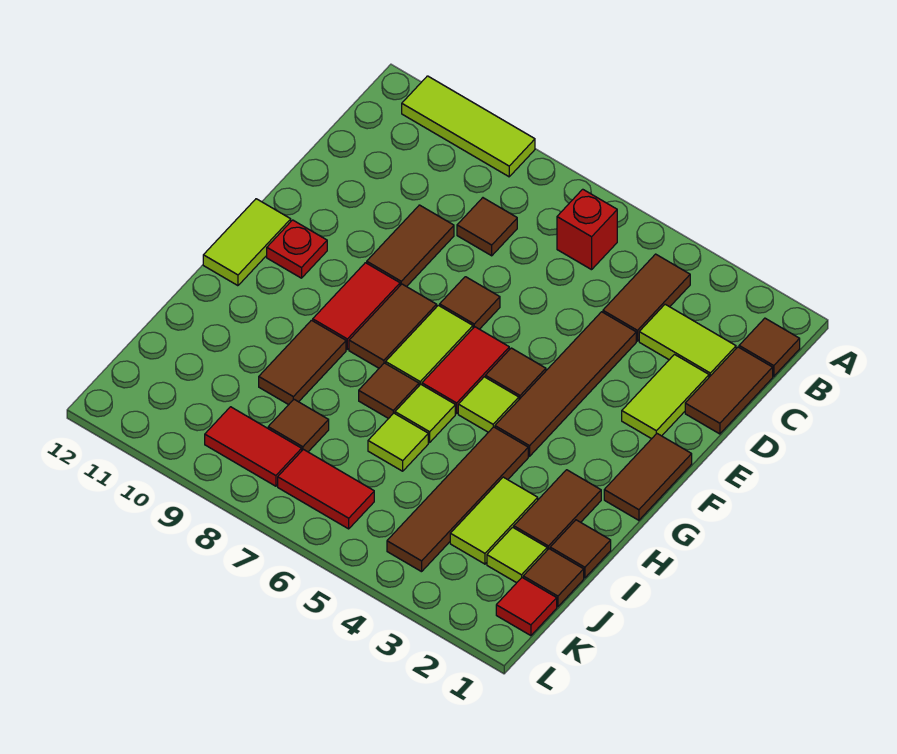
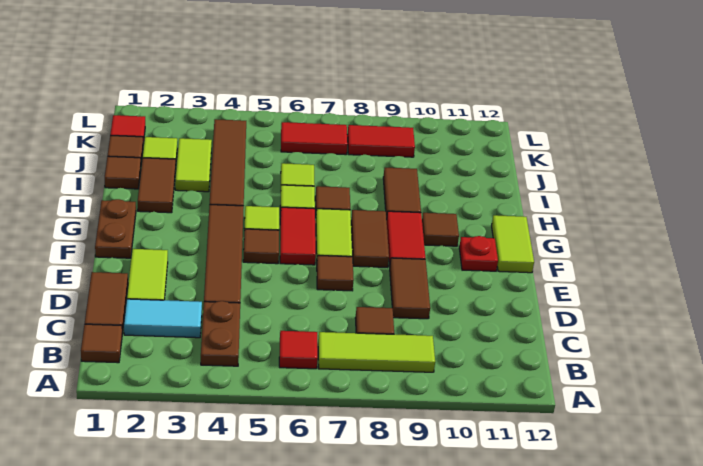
lime 1x3 tile [402,76,535,177] -> lime 1x3 tile moved to [318,332,435,372]
brown 1x2 tile [603,254,690,341] -> brown 1x2 plate [201,301,240,366]
red 1x1 brick [557,189,617,270] -> red 1x1 tile [279,331,318,369]
lime 1x2 tile [639,304,736,377] -> cyan 1x2 tile [124,299,202,338]
brown 1x2 tile [604,434,692,520] -> brown 1x2 plate [95,199,136,258]
brown 1x1 tile [268,399,329,452] -> brown 1x1 tile moved to [422,213,459,246]

